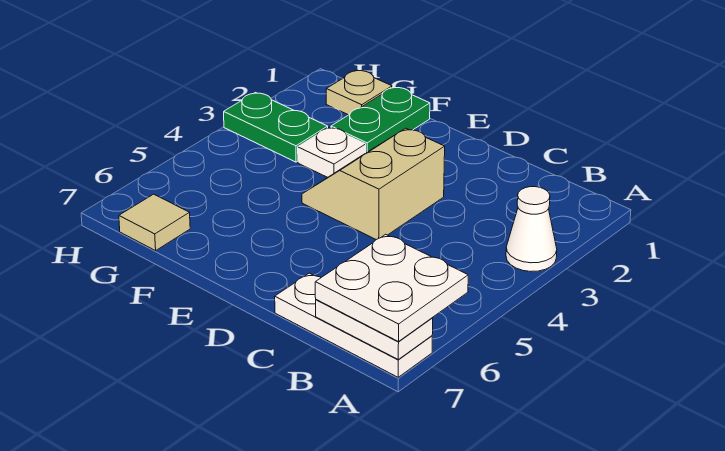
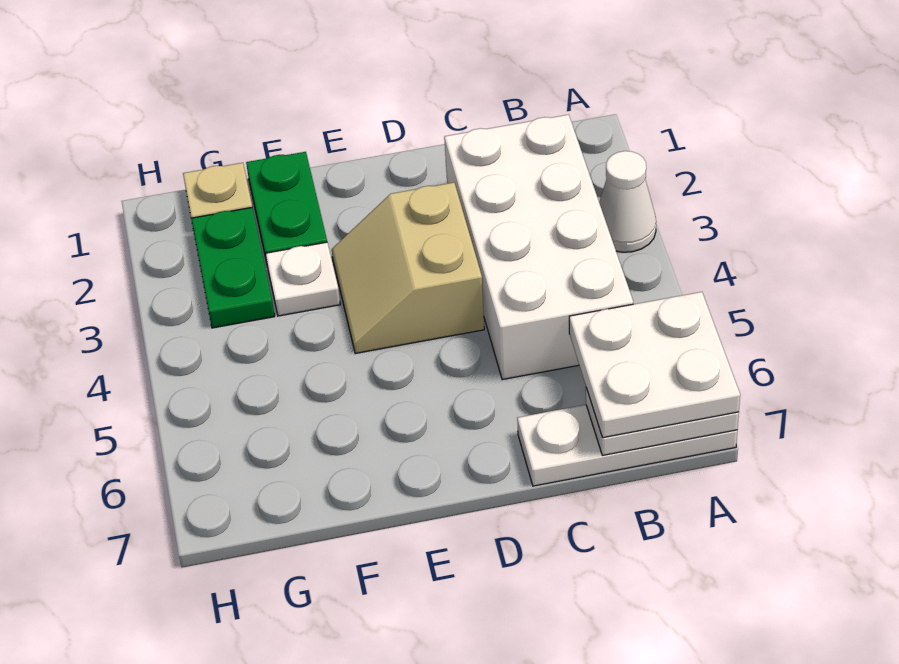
none -> white 2x4 brick [444,114,633,380]
green 1x2 plate [224,93,328,162] -> green 1x2 plate turned to [191,207,275,328]
tan 1x1 tile [119,194,190,251] -> none

